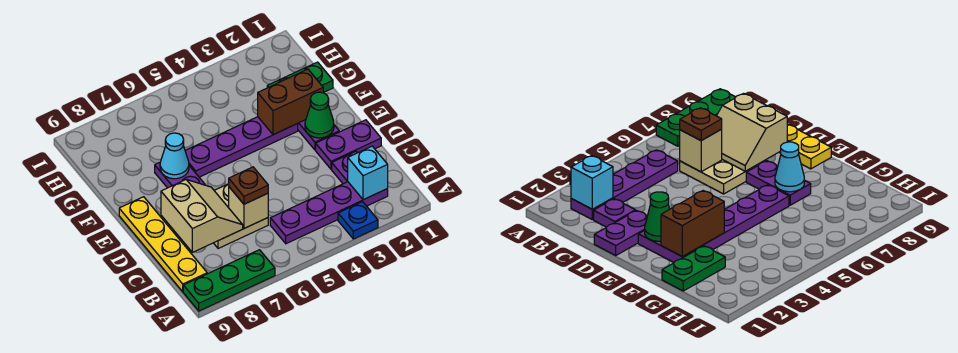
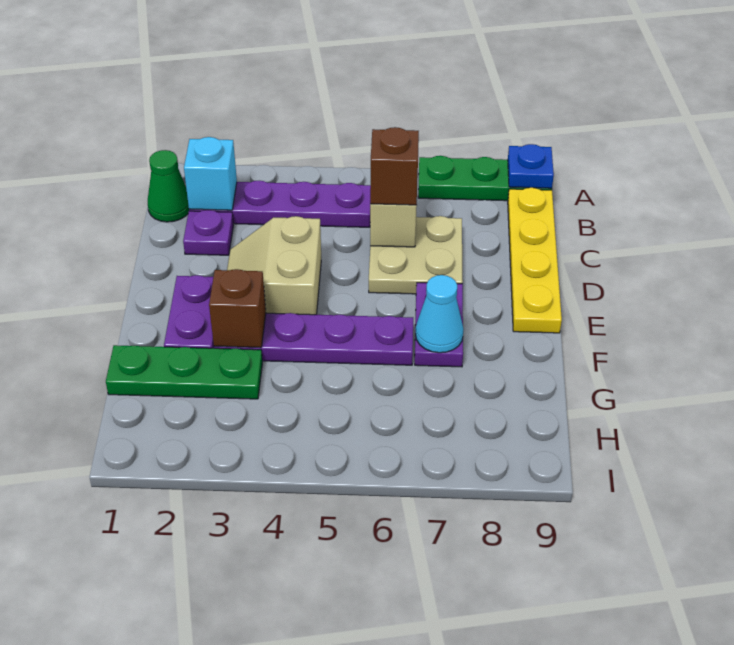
blue 1x1 plate [338,202,378,239] -> blue 1x1 plate moved to [508,144,554,188]
brown 1x1 plate [229,167,268,204] -> brown 1x1 brick [370,127,419,205]
tan 2x2 slope [161,180,243,252] -> tan 2x2 slope moved to [227,216,321,315]
purple 1x2 plate [316,120,381,169] -> none
green 1x1 cone [305,92,334,138] -> green 1x1 cone moved to [148,150,189,222]
brown 1x2 brick [258,69,323,135] -> brown 1x1 brick [209,269,266,348]
green 1x2 plate [267,62,333,93] -> green 1x3 plate [106,345,262,399]

